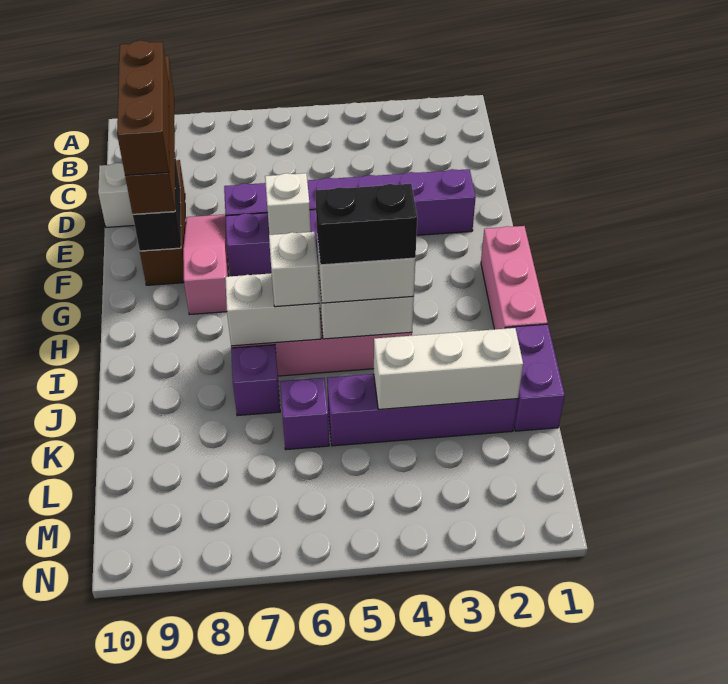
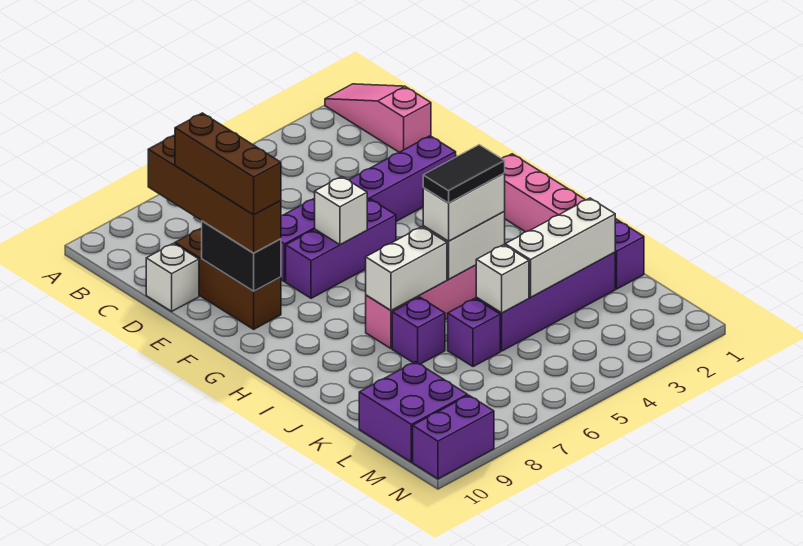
pink 1x3 slope [183,214,229,315] -> pink 1x3 slope moved to [325,84,431,152]
black 1x2 brick [315,184,417,265] -> black 1x2 tile [423,145,505,203]
white 1x1 brick [269,232,319,307] -> white 1x1 brick moved to [476,245,529,313]
none -> purple 2x2 brick [359,362,467,462]
none -> purple 1x2 brick [413,395,494,479]

